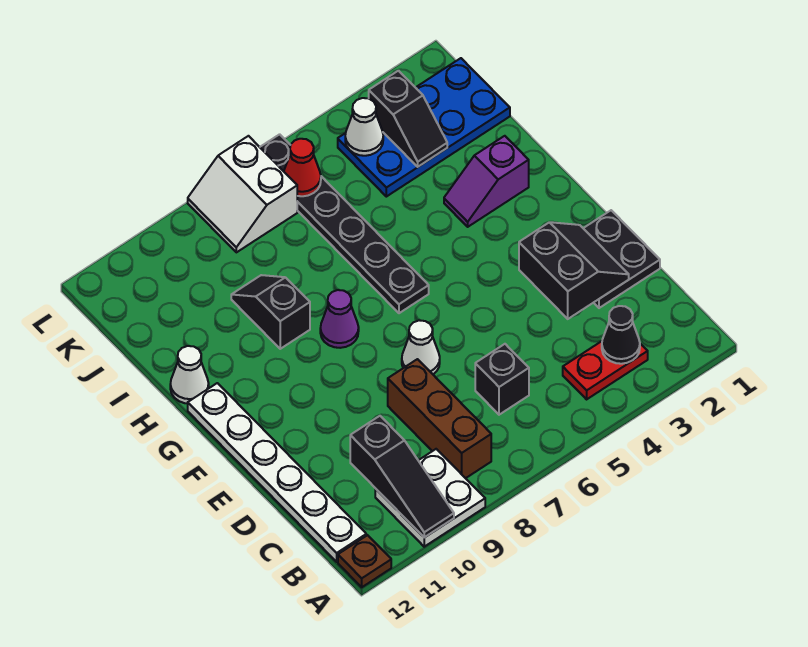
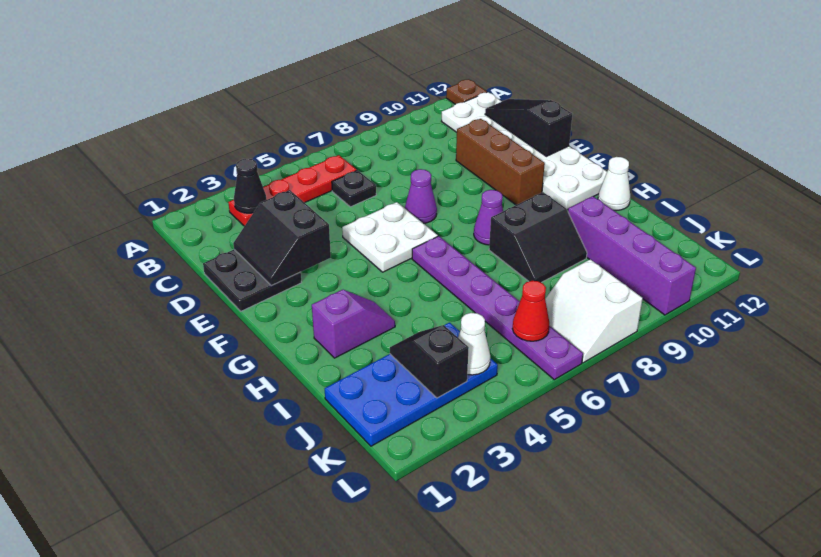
white 2x2 plate [375,449,485,547] -> white 2x2 plate moved to [342,202,438,272]
black 1x3 slope [350,416,454,537] -> black 1x3 slope moved to [485,99,572,156]
red 1x2 plate [563,341,648,399] -> red 1x4 plate [228,155,357,226]
brown 1x3 brick [388,359,491,478] -> brown 1x3 brick moved to [456,119,545,205]
white 1x6 plate [188,383,366,562] -> white 2x6 plate [442,92,607,210]
black 1x1 brick [475,344,529,415] -> black 1x1 plate [332,170,376,207]
white 1x1 cone [402,320,440,374] -> purple 1x1 cone [405,169,437,223]
black 1x6 plate [260,134,429,313] -> purple 1x6 plate [412,236,583,380]
black 1x2 slope [231,275,310,349] -> black 2x2 slope [489,192,587,283]
none -> purple 1x4 brick [568,196,696,315]
white 2x2 slope [188,136,297,252] -> white 2x2 slope turned to [545,259,643,363]

